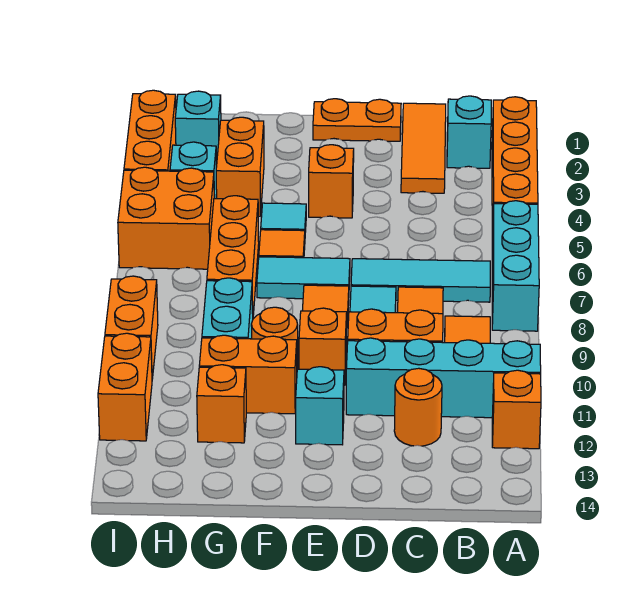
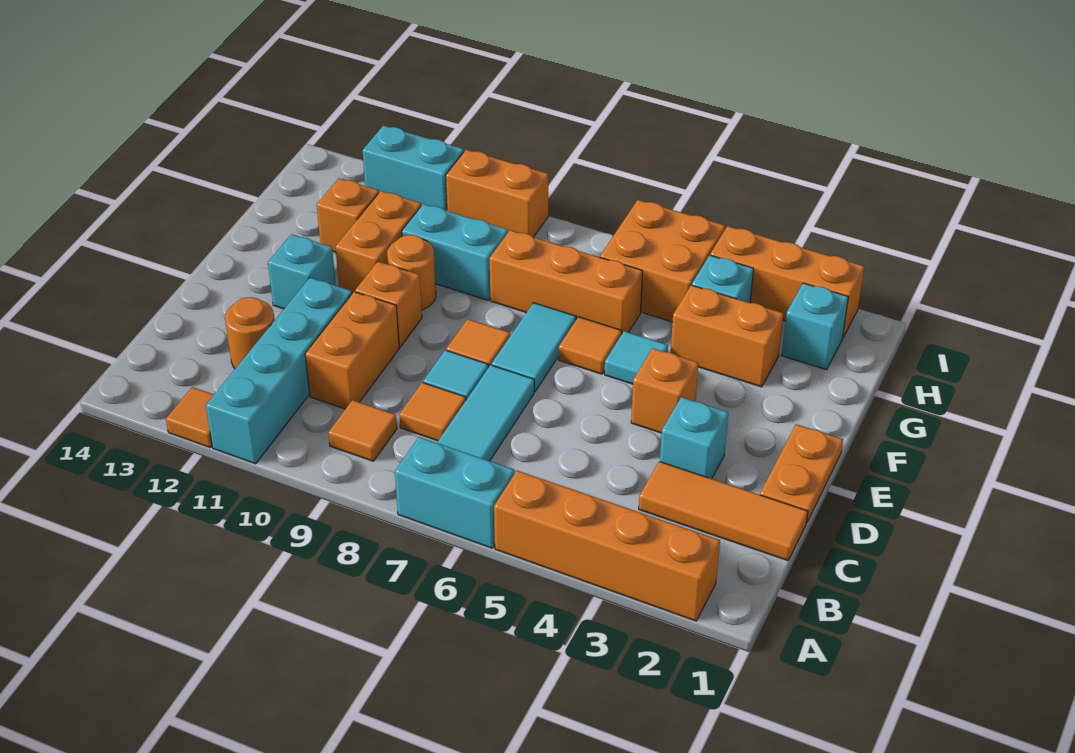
cyan 1x3 brick [492,201,539,331] -> cyan 1x2 brick [395,437,514,548]
orange 1x1 brick [492,370,541,449] -> orange 1x1 tile [166,387,214,448]
cyan 1x1 brick [447,96,491,168] -> cyan 1x1 brick moved to [660,397,728,479]
orange 1x2 brick [98,333,152,441] -> cyan 1x2 brick [362,126,464,211]

